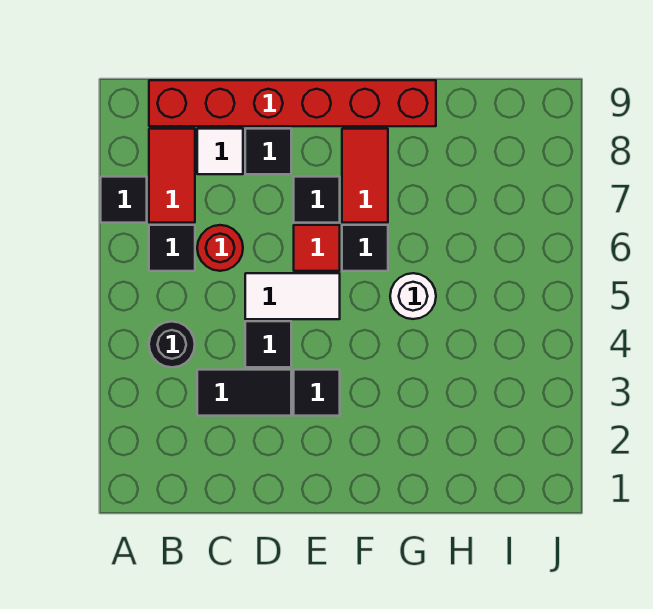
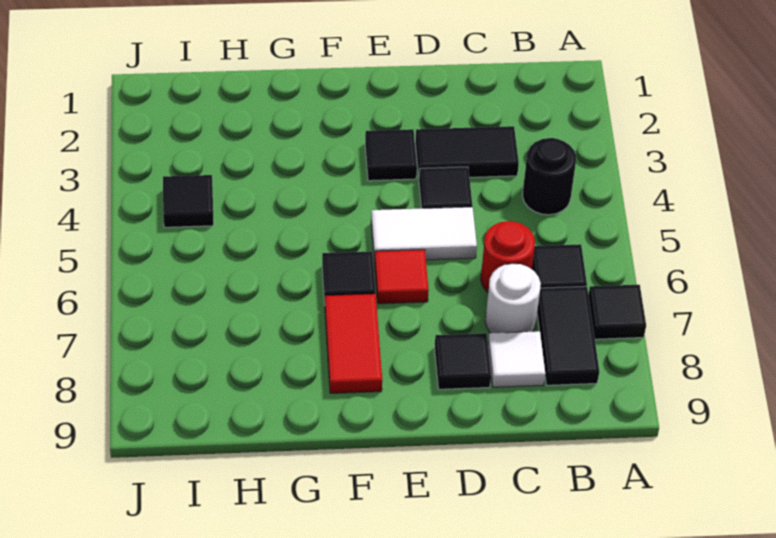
red 1x2 tile [149,129,195,223] -> black 1x2 tile [537,286,599,385]
red 1x6 brick [149,80,436,126] -> none
black 1x1 tile [294,177,340,223] -> black 1x1 tile moved to [163,175,214,227]
white 1x1 round brick [390,273,436,319] -> white 1x1 round brick moved to [485,263,541,333]

